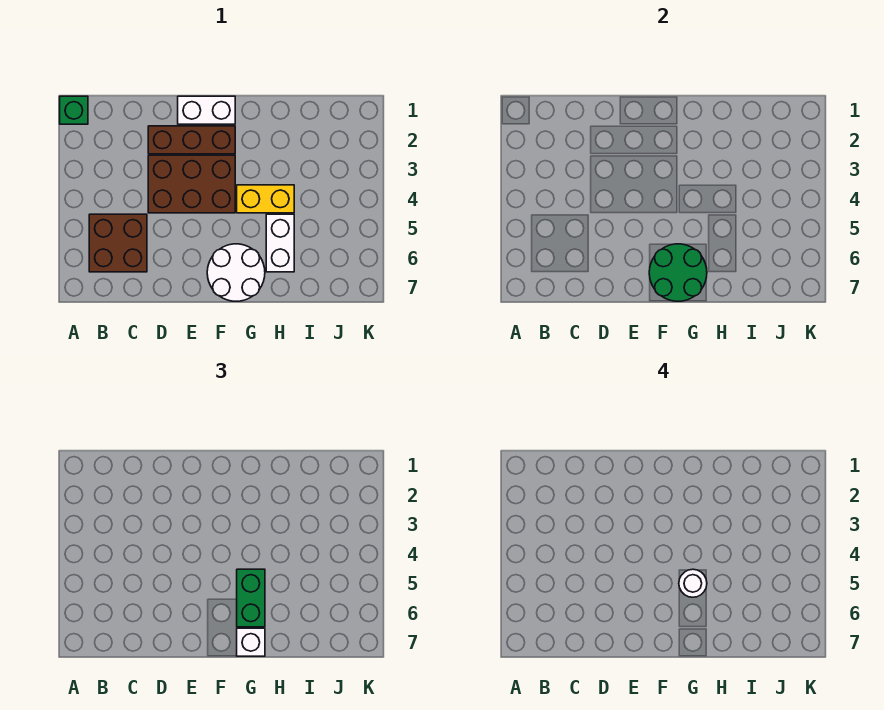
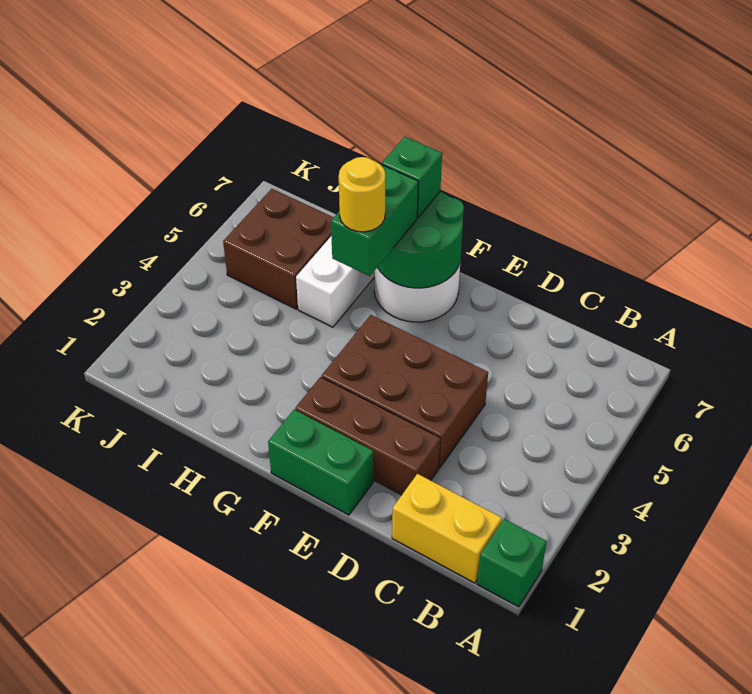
brown 2x2 brick [89,214,147,272] -> brown 2x2 brick moved to [223,189,334,309]
white 1x2 brick [178,96,235,124] -> green 1x2 brick [268,410,373,515]
yellow 1x2 brick [237,185,294,213] -> yellow 1x2 brick moved to [392,474,502,583]
white 1x1 round brick [679,569,707,597] -> yellow 1x1 round brick [339,157,385,232]
white 1x1 brick [237,628,265,656] -> green 1x1 brick [382,137,442,217]

